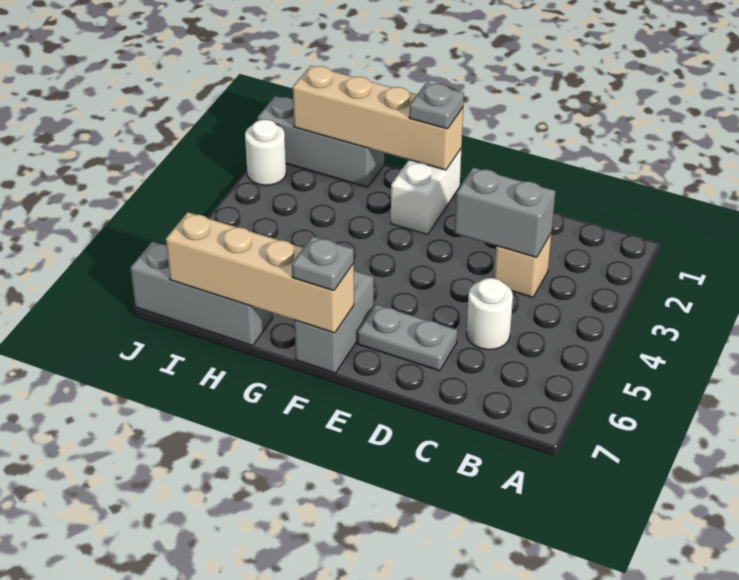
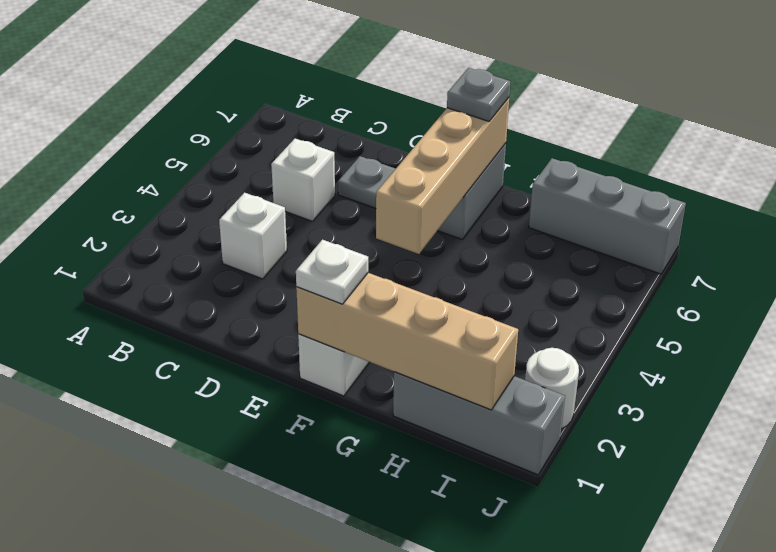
tan 1x1 brick [494,234,551,297] -> white 1x1 brick [219,193,287,279]
grey 1x2 brick [455,168,556,257] -> none
white 1x1 round brick [466,278,513,350] -> white 1x1 brick [271,139,335,221]
grey 1x1 plate [409,83,464,129] -> white 1x1 plate [296,240,368,304]
tan 1x4 brick [166,212,354,333] -> tan 1x4 brick turned to [376,98,509,254]

